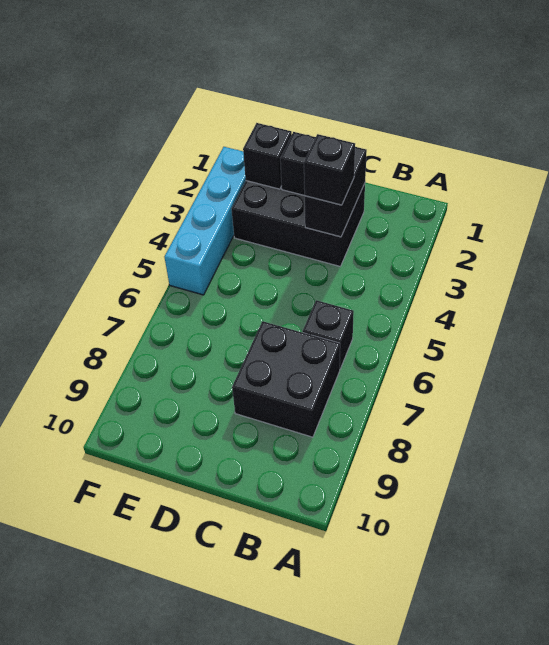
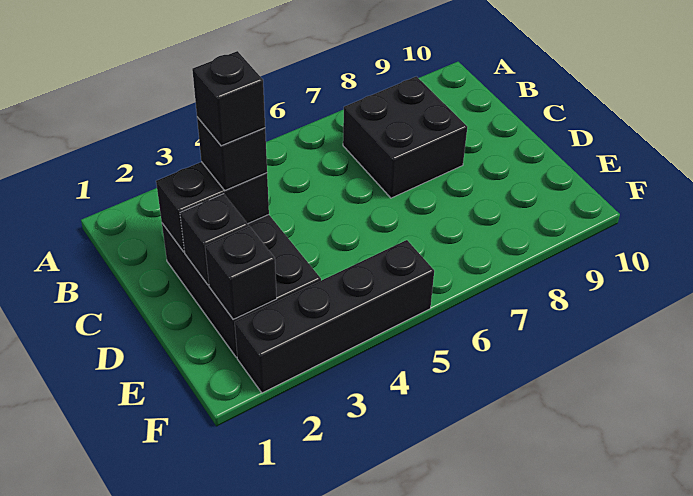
black 1x1 brick [303,300,354,369] -> black 1x1 brick moved to [192,51,265,146]
cyan 1x4 brick [165,147,246,295] -> black 1x4 brick [235,240,434,393]

